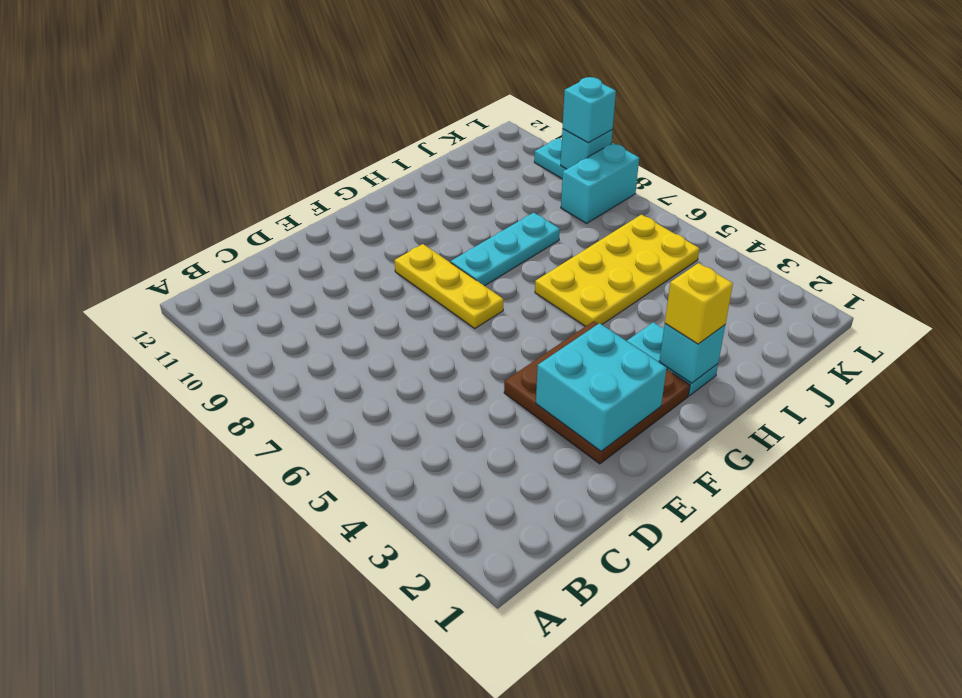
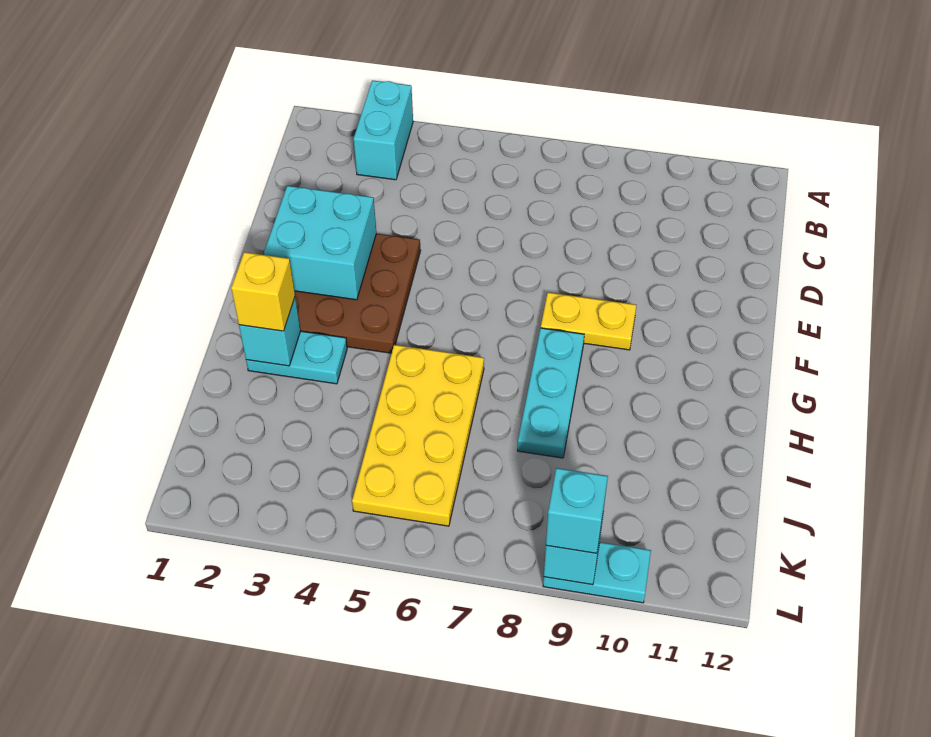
yellow 1x3 plate [395,244,503,328] -> yellow 1x2 plate [541,292,636,350]
cyan 1x2 brick [561,143,639,223] -> cyan 1x2 brick moved to [354,80,413,180]

